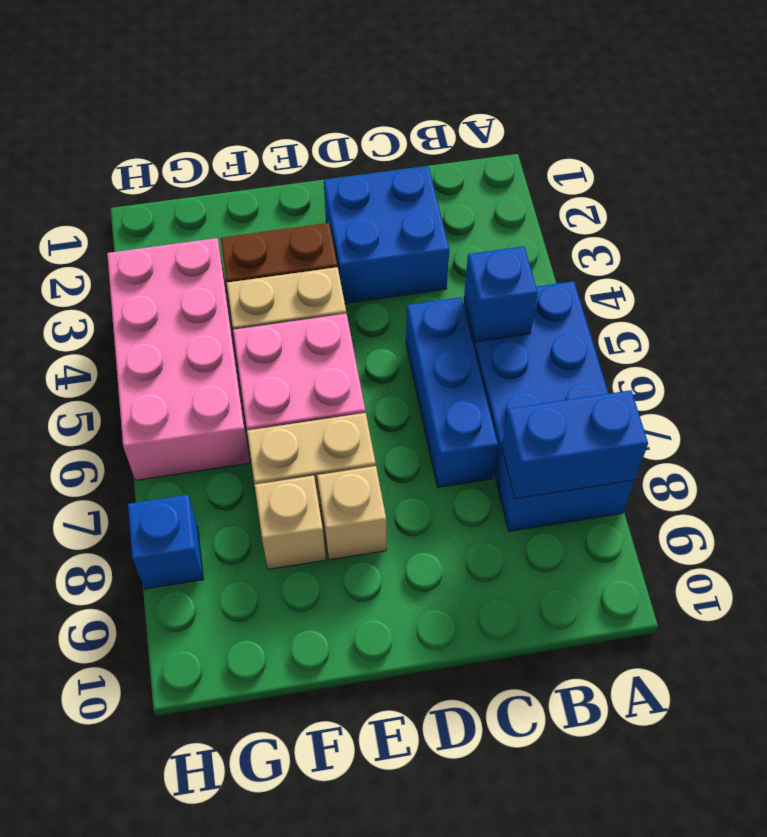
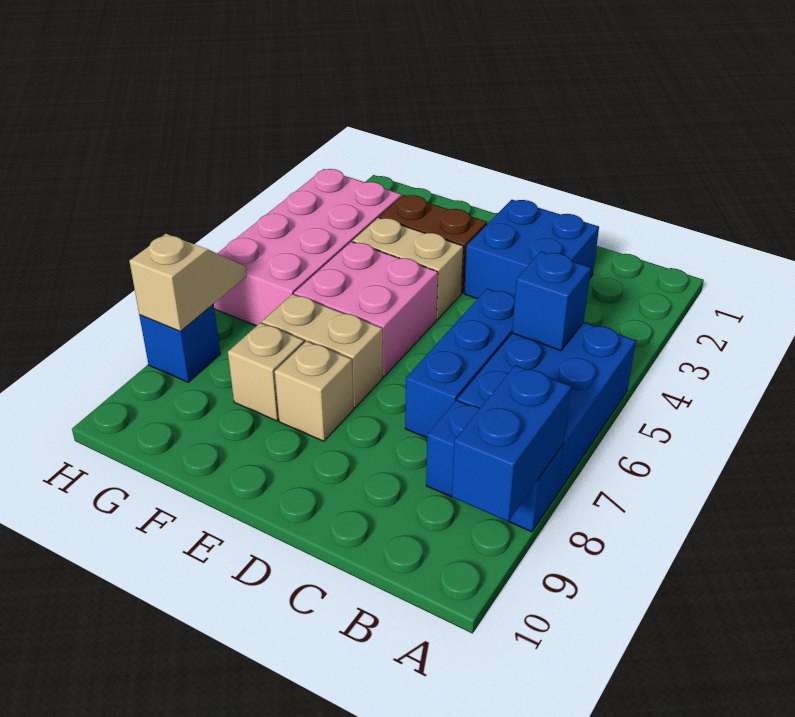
blue 1x2 brick [502,390,648,499] -> blue 1x2 brick turned to [452,365,571,521]
none -> tan 1x2 slope [129,234,247,331]

